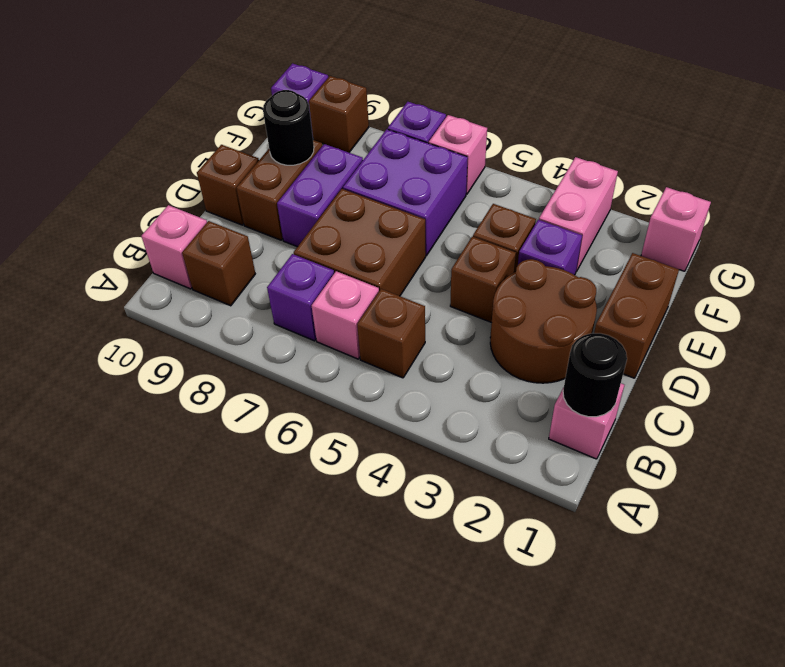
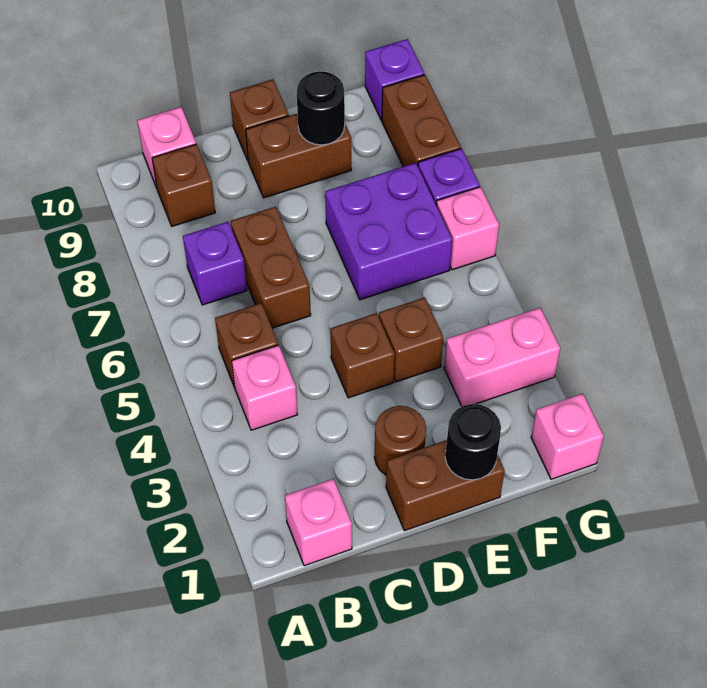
black 1x1 round brick [563,333,627,417] -> black 1x1 round brick moved to [445,404,501,480]
pink 1x1 brick [312,271,379,359] -> pink 1x1 brick moved to [232,345,298,430]
brown 2x2 round brick [490,259,597,383] -> brown 1x1 round brick [375,406,426,475]
brown 2x2 brick [294,189,426,296] -> brown 1x2 brick [231,207,311,328]
purple 1x2 brick [277,144,363,247] -> none
purple 1x1 brick [518,220,582,275] -> none
brown 1x1 brick [309,76,369,152] -> brown 1x2 brick [382,75,461,167]

